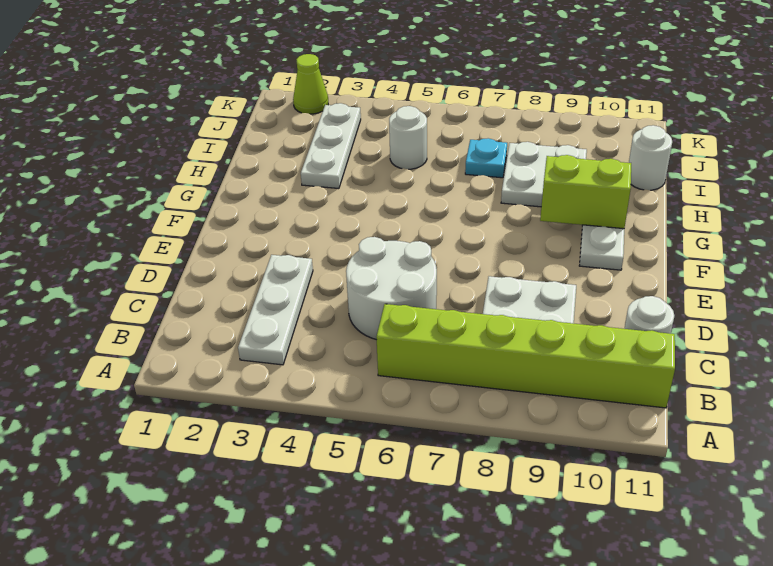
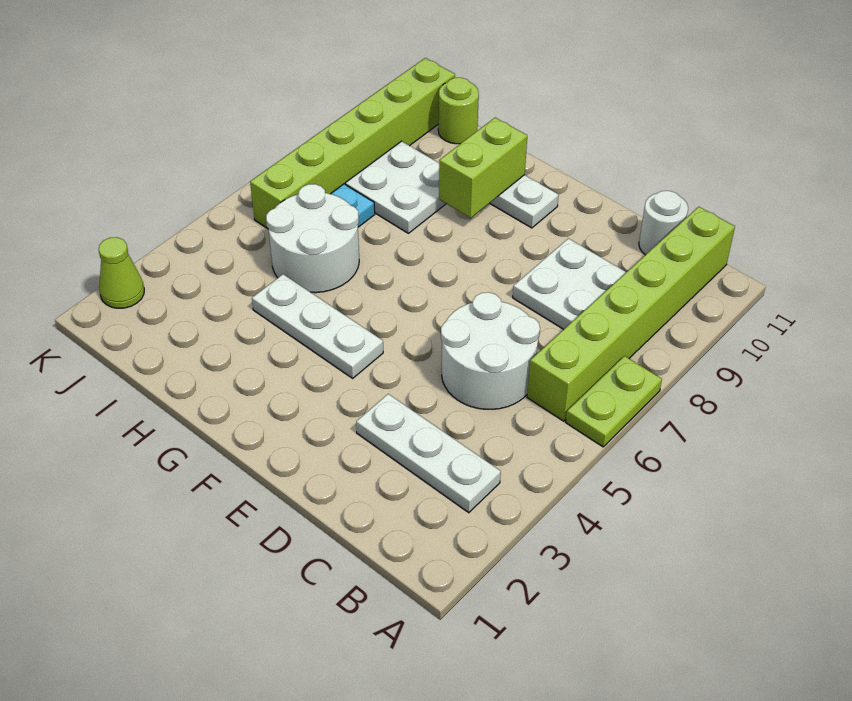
none -> lime 1x2 plate [566,356,662,447]
white 1x3 plate [301,103,361,189] -> white 1x3 plate moved to [252,274,383,378]
white 1x1 round brick [389,106,427,169] -> white 2x2 round brick [266,184,359,293]
white 1x1 round brick [629,125,672,190] -> lime 1x1 round brick [438,78,479,144]
none -> lime 1x6 brick [250,58,455,228]

